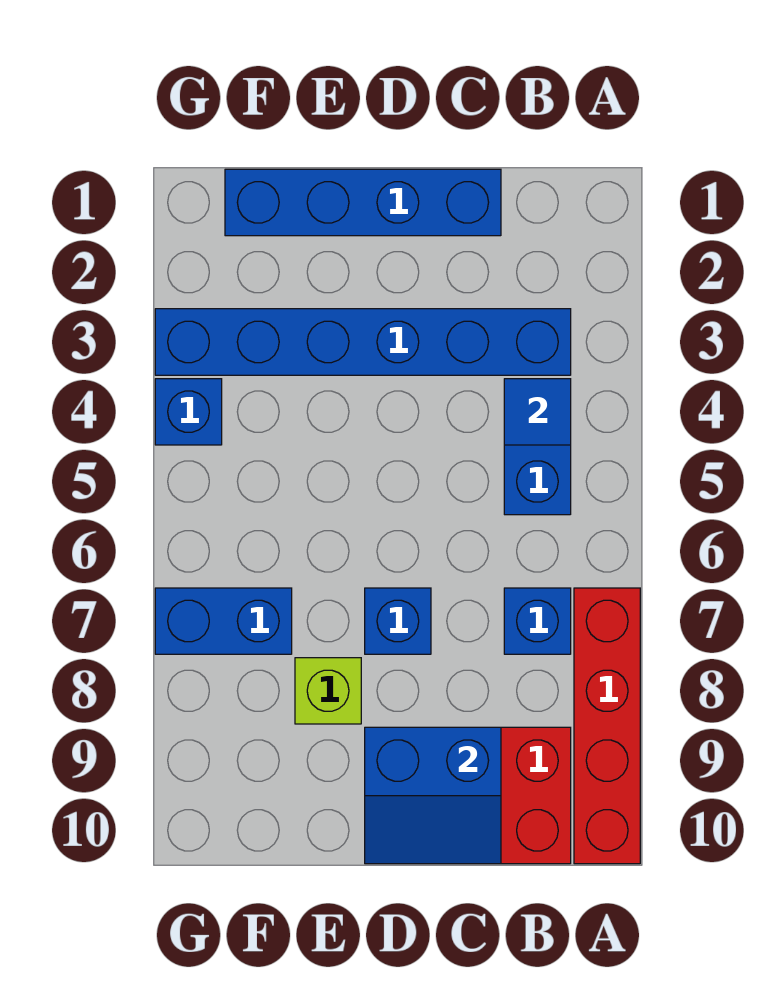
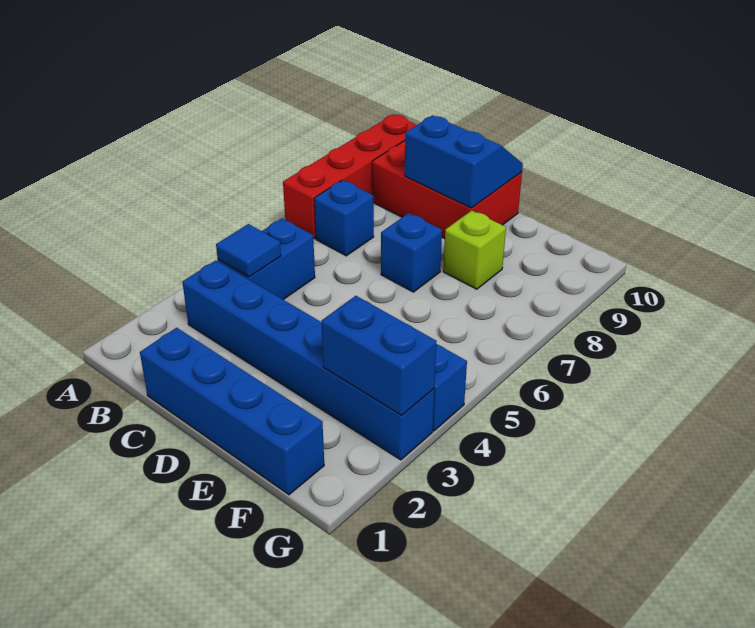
blue 1x2 brick [155,588,292,654] -> blue 1x2 brick moved to [322,296,437,415]

